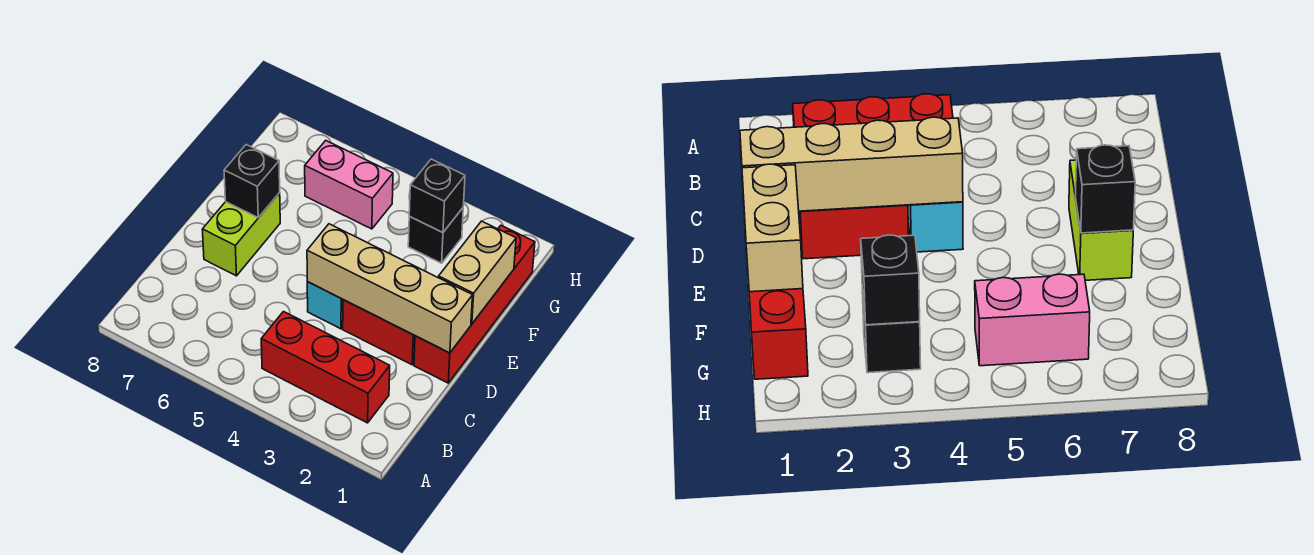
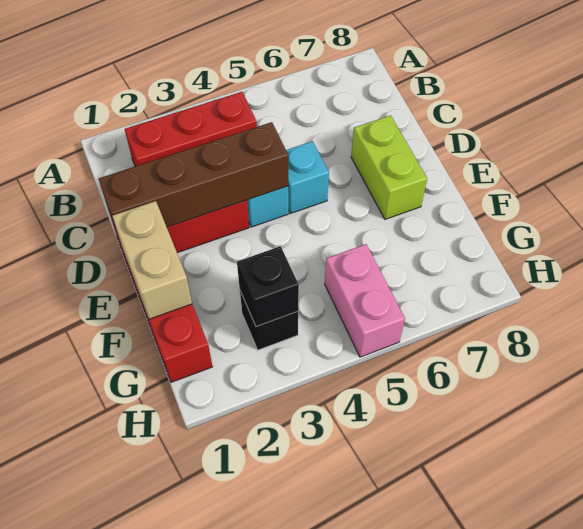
tan 1x4 brick [307,224,473,353] -> brown 1x4 brick [99,122,288,237]
none -> cyan 1x1 brick [286,141,329,213]
black 1x1 brick [224,145,280,218] -> none
pink 1x2 brick [305,141,393,229] -> pink 1x2 brick turned to [325,244,405,357]

